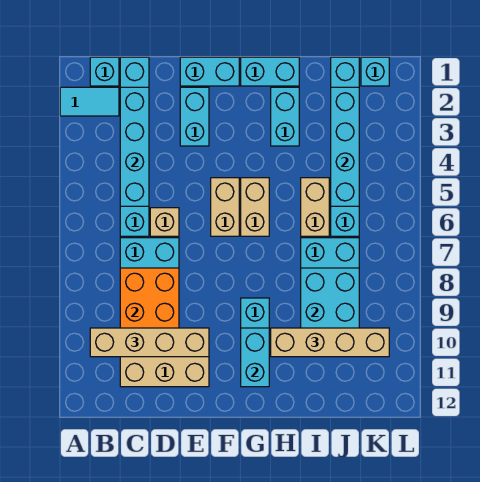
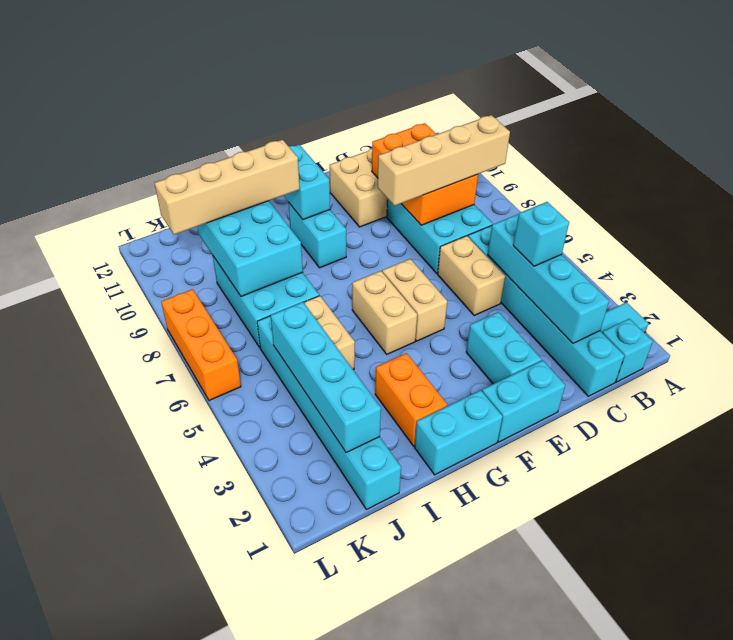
tan 1x4 brick [90,328,209,357] -> tan 1x4 brick moved to [378,115,510,206]
tan 1x1 brick [150,208,179,236] -> tan 1x2 brick [438,236,505,316]
cyan 1x2 brick [271,87,299,146] -> orange 1x2 brick [375,353,447,446]
cyan 1x1 brick [361,57,389,86] -> cyan 1x1 brick moved to [513,202,569,266]
none -> orange 1x3 brick [161,289,241,401]

